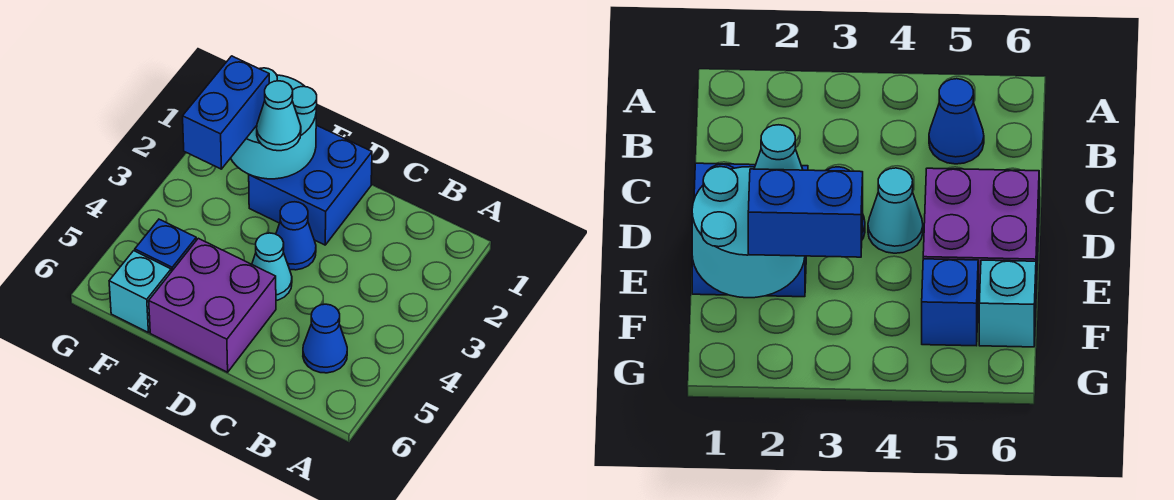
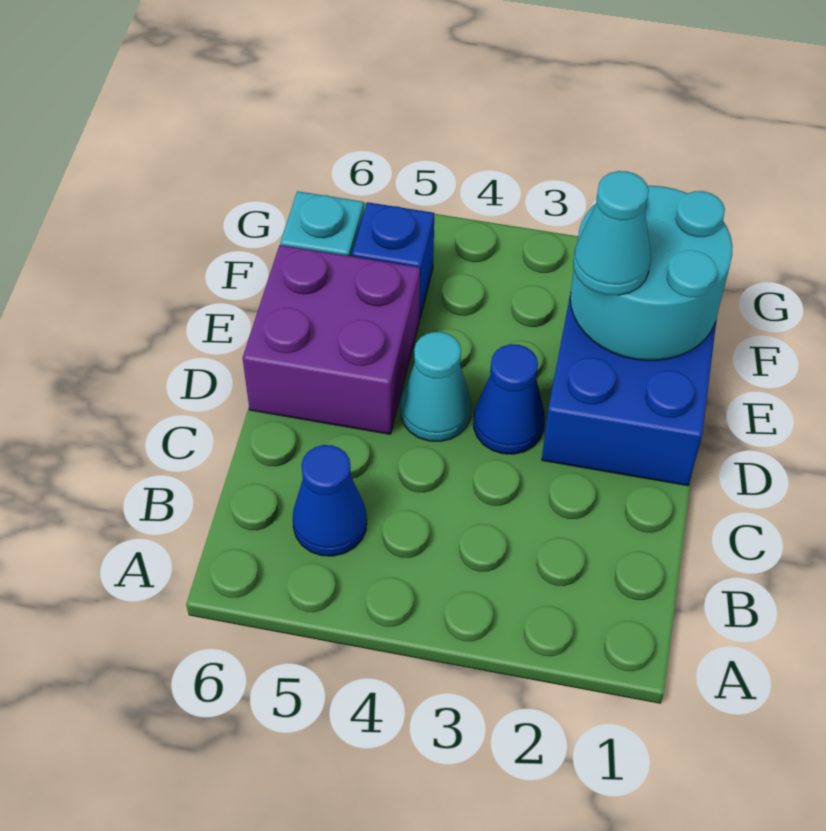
blue 1x2 brick [183,56,269,169] -> none

